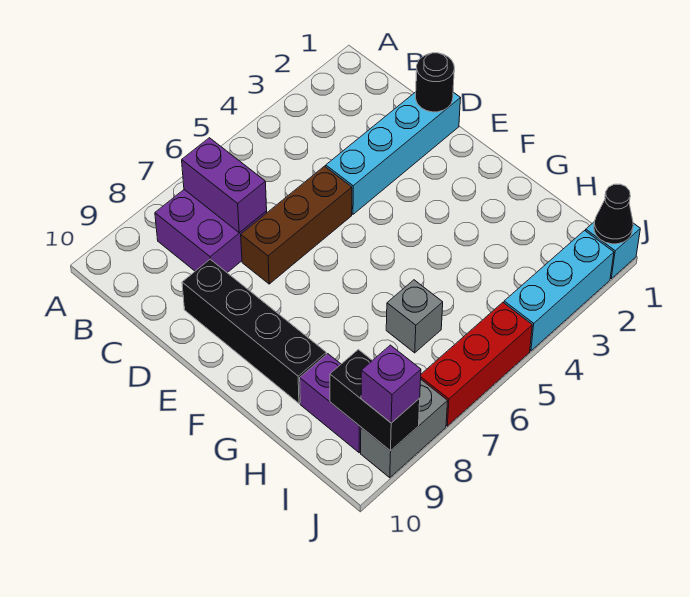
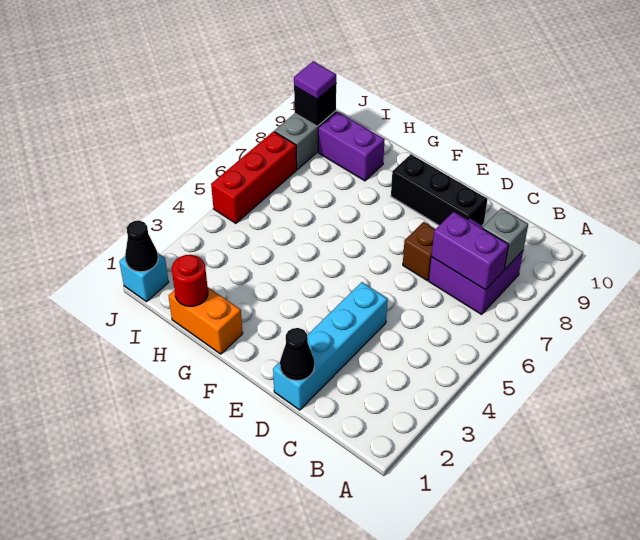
black 1x1 round brick [416,53,454,112] -> black 1x1 cone [280,328,314,381]
brown 1x3 brick [241,166,352,284] -> brown 1x1 brick [403,222,435,281]
black 1x4 brick [182,259,326,403] -> black 1x3 brick [391,154,487,225]
none -> orange 1x2 brick [169,288,243,354]
none -> red 1x1 round brick [172,255,208,307]
grey 1x1 brick [386,280,443,353] -> grey 1x1 brick moved to [482,208,528,269]
black 1x2 brick [330,350,420,451] -> black 1x1 brick [294,84,336,126]
cyan 1x3 brick [504,231,614,351] -> none
purple 1x1 brick [361,345,421,423] -> purple 1x1 tile [294,61,336,99]

